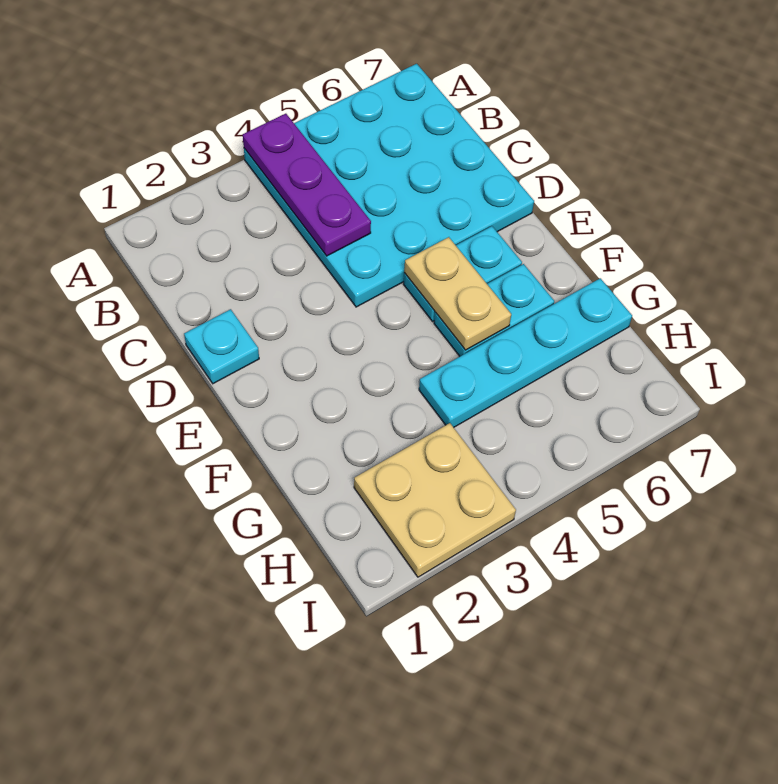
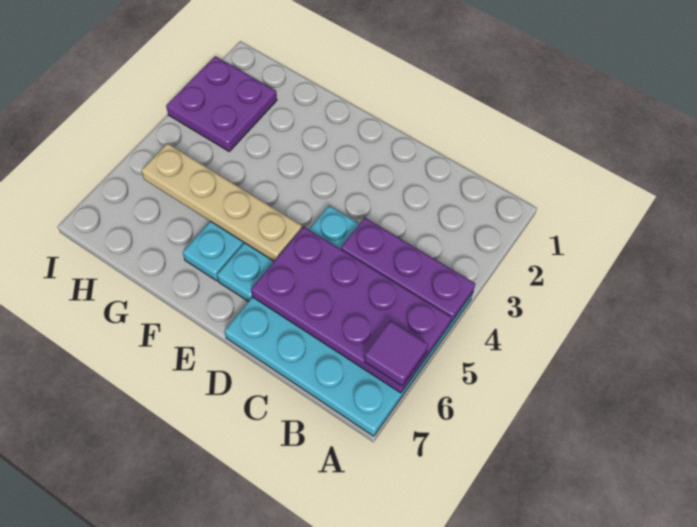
none -> purple 2x4 plate [251,227,451,393]
none -> purple 1x1 tile [364,320,428,386]
cyan 1x1 plate [184,309,259,384] -> none
tan 1x2 plate [404,237,511,350] -> tan 1x4 plate [141,143,302,261]
cyan 1x4 plate [419,278,632,427] -> none
tan 2x2 plate [354,423,516,577] -> purple 2x2 plate [166,56,277,151]

